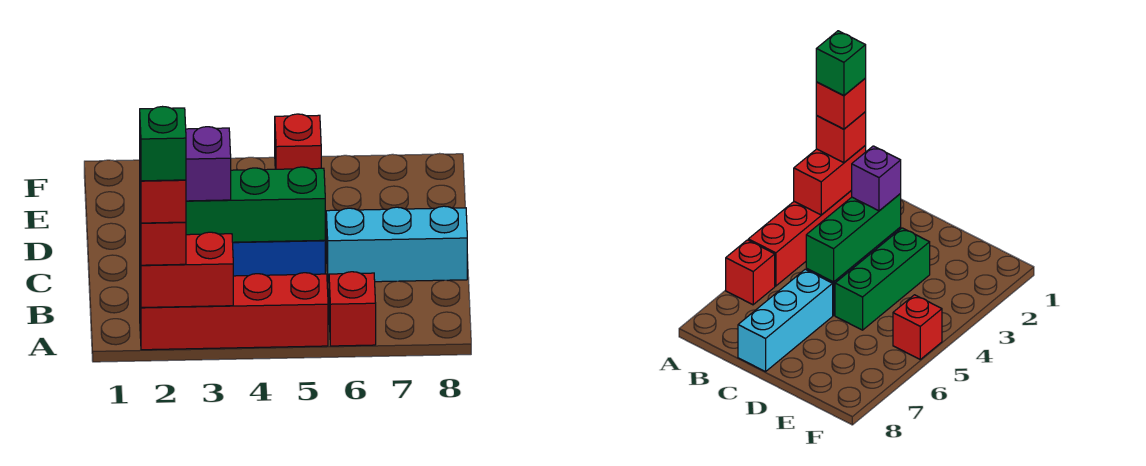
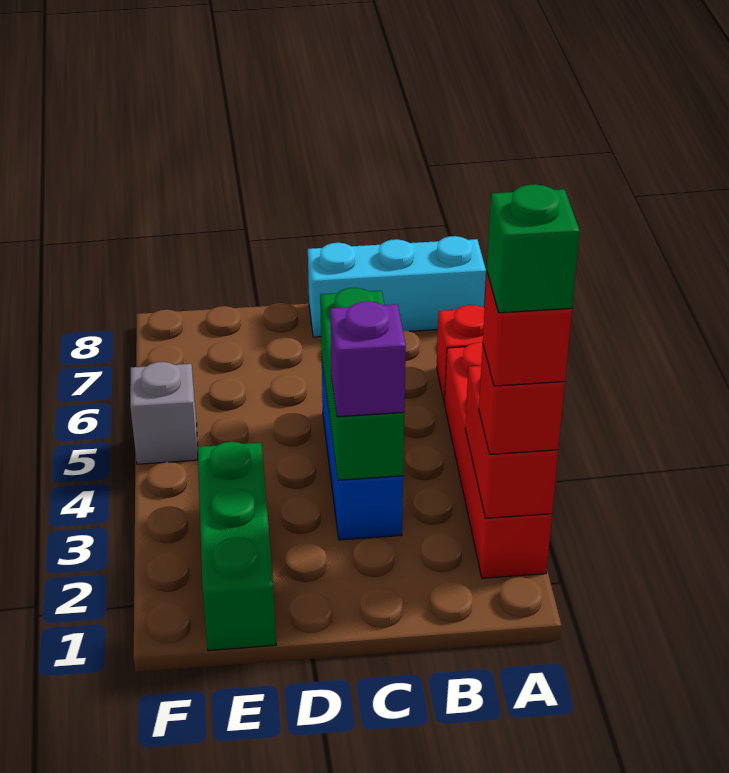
cyan 1x3 brick [326,206,467,283] -> cyan 1x3 brick turned to [308,236,486,337]
green 1x3 brick [835,228,930,330] -> green 1x3 brick moved to [198,442,276,650]
red 1x1 brick [275,114,321,169] -> grey 1x1 brick [130,362,198,464]

